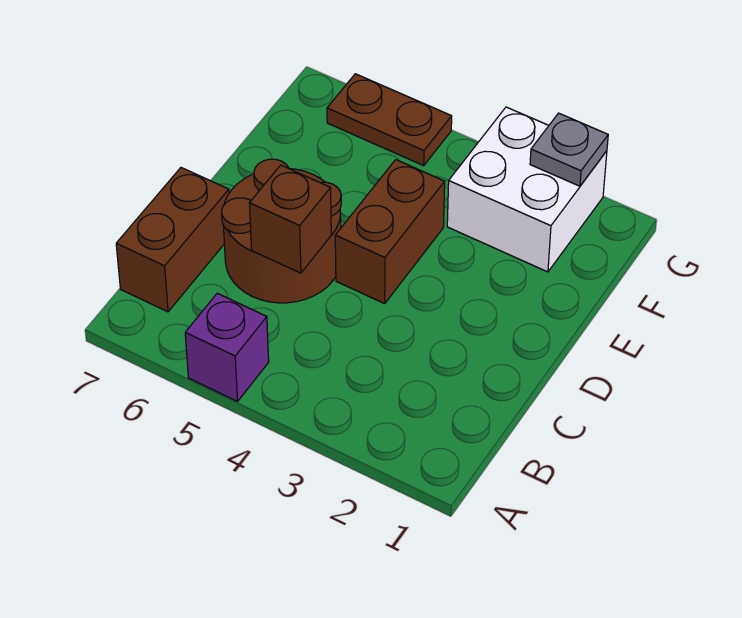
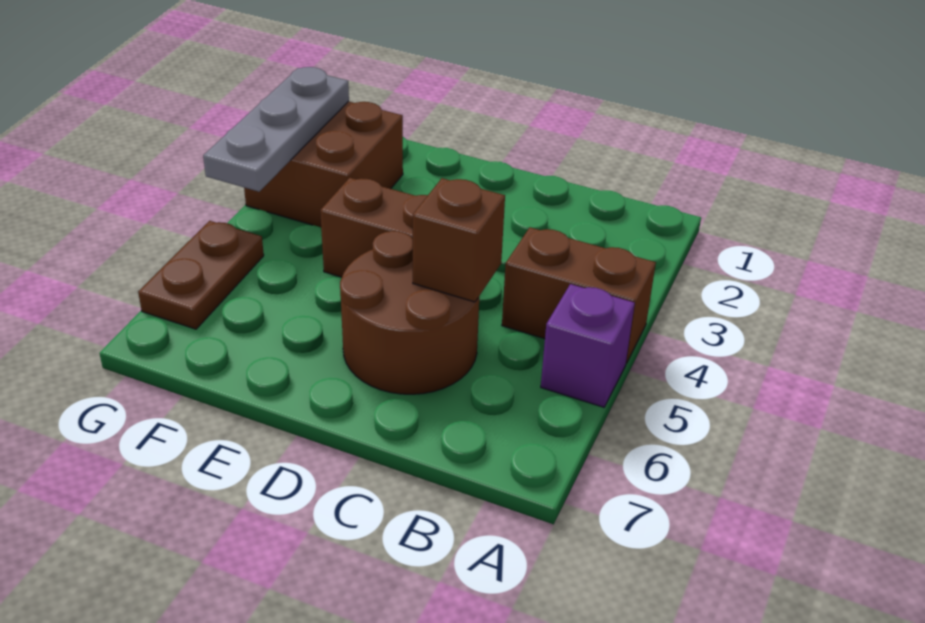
brown 1x2 brick [116,168,229,312] -> brown 1x2 brick moved to [502,227,656,363]
white 2x2 brick [447,107,607,272] -> brown 2x2 brick [244,101,403,227]
grey 1x1 plate [530,113,608,186] -> grey 1x3 plate [203,67,349,192]

